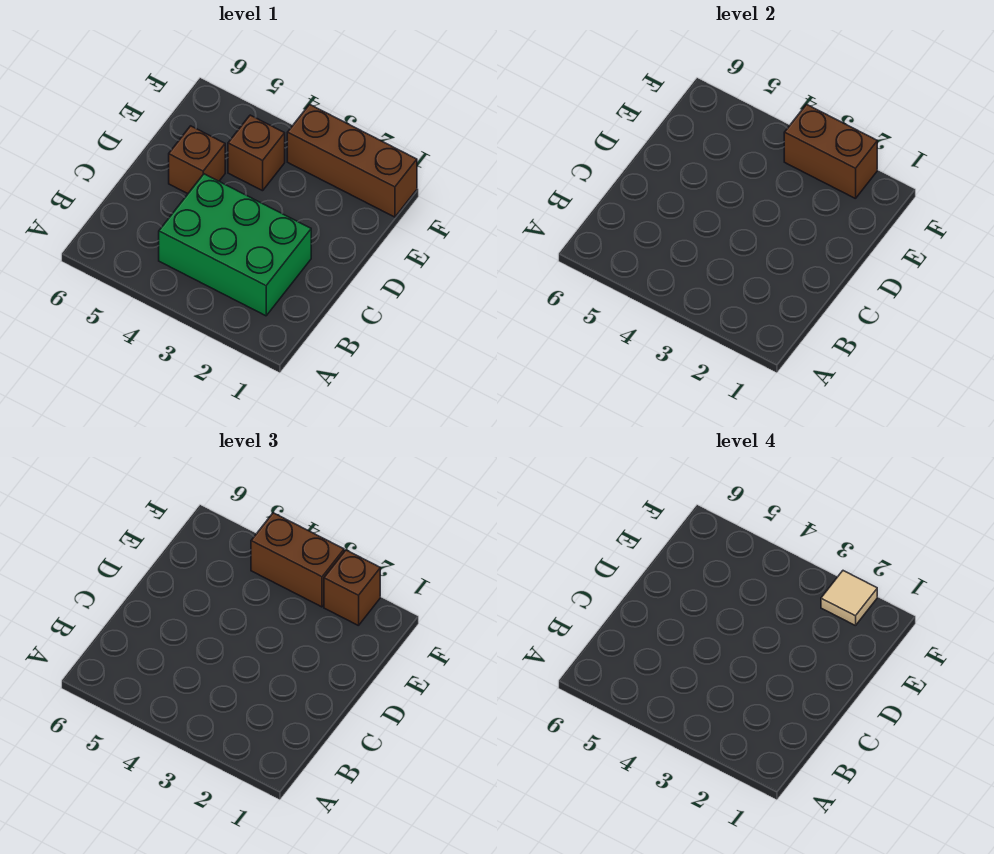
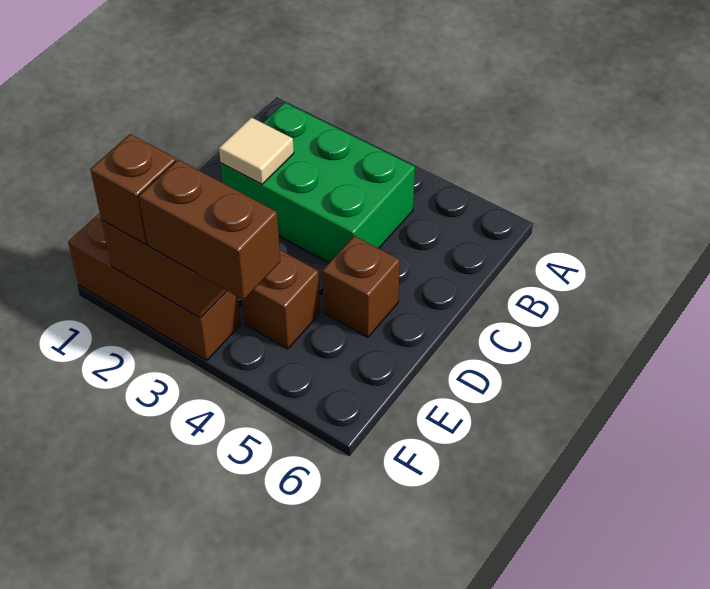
tan 1x1 tile [821,571,877,626] -> tan 1x1 tile moved to [219,117,294,184]

